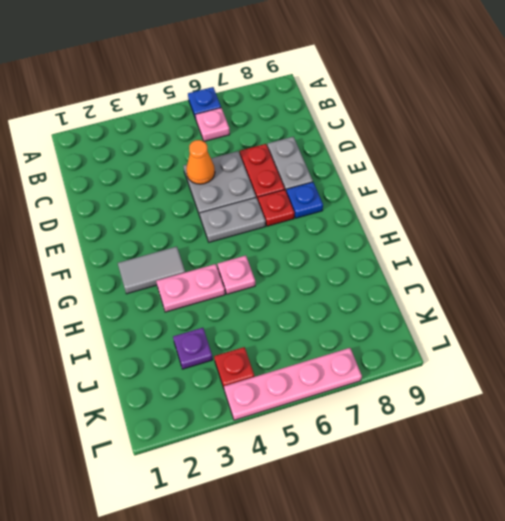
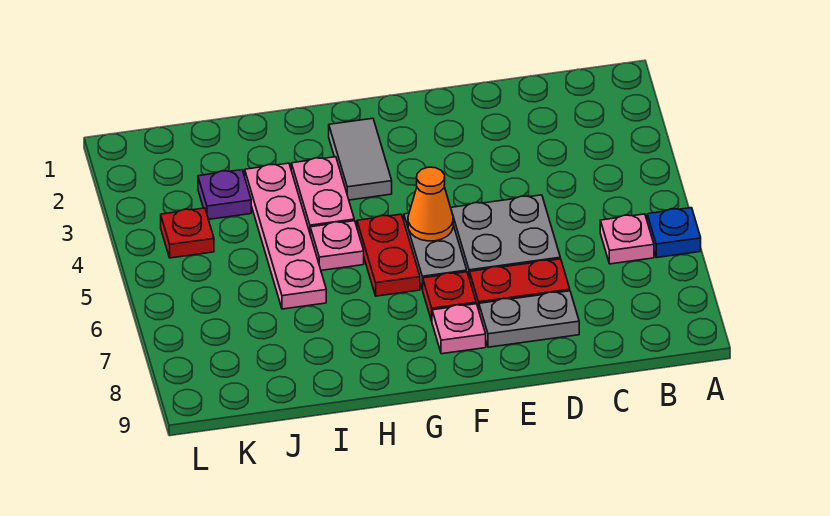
orange 1x1 cone [186,140,215,184] -> orange 1x1 cone moved to [408,167,453,241]
blue 1x1 plate [286,182,323,218] -> pink 1x1 plate [432,304,486,354]
none -> red 1x2 plate [357,214,420,296]
pink 1x4 plate [224,348,362,420] -> pink 1x4 plate moved to [245,163,326,309]

